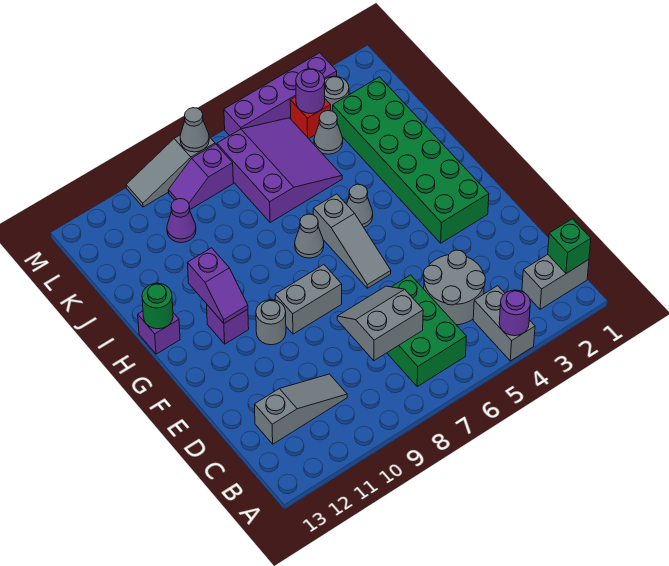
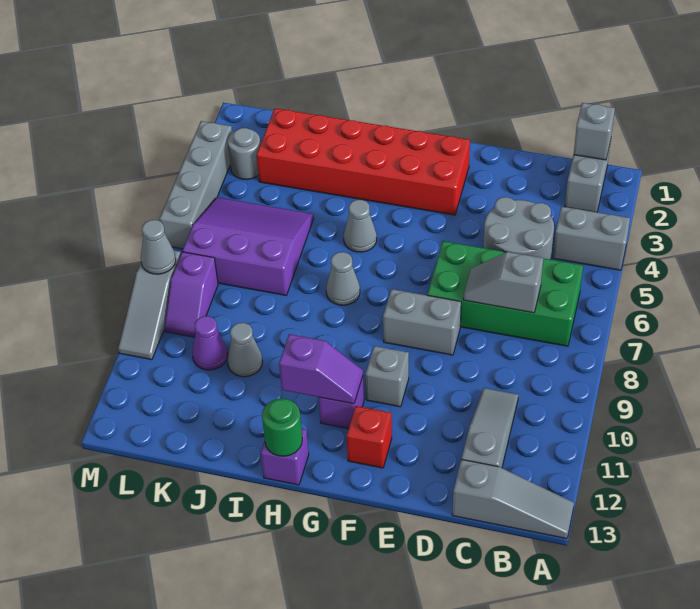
purple 1x1 round brick [499,290,531,336] -> none
green 1x1 brick [548,219,591,273] -> grey 1x1 brick [574,103,615,160]
green 2x3 brick [387,275,466,387] -> green 2x4 brick [427,241,583,346]
grey 2x2 slope [337,286,423,361] -> grey 1x2 slope [463,252,543,313]
green 2x6 brick [333,77,489,243] -> red 2x6 brick [257,108,470,215]
grey 1x3 slope [313,194,391,288] -> grey 1x3 slope moved to [452,459,574,539]
grey 1x2 brick [275,265,342,334] -> grey 1x2 brick turned to [383,289,461,355]
grey 1x1 round brick [256,300,286,345] -> grey 1x1 brick [365,346,409,407]
grey 1x1 cone [314,111,343,154] -> grey 1x1 cone moved to [227,323,263,377]
red 1x1 brick [290,97,331,139] -> red 1x1 brick moved to [347,406,392,468]
purple 1x1 round brick [296,69,325,113] -> none
purple 1x4 brick [224,53,337,136] -> grey 1x4 brick [160,121,232,249]

